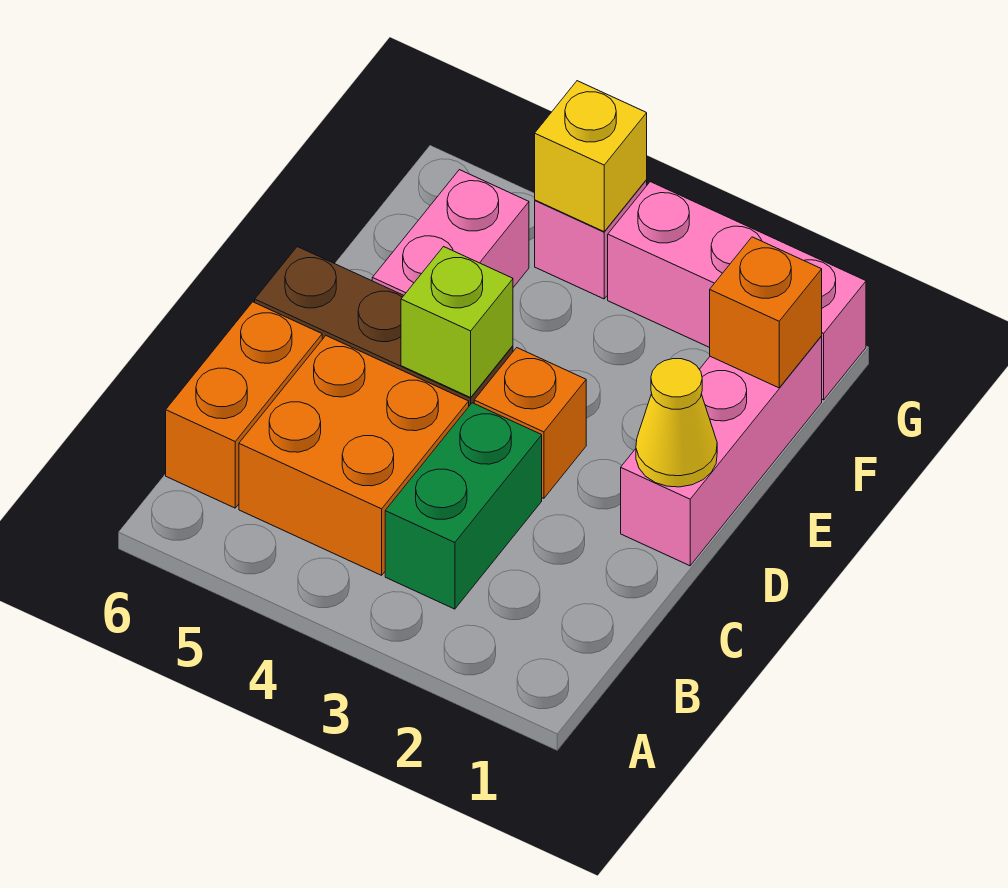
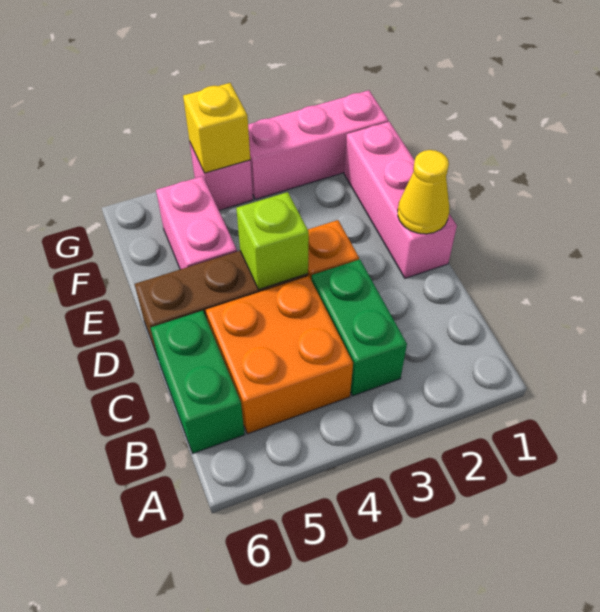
orange 1x2 brick [166,302,322,508] -> green 1x2 brick [151,311,245,453]
orange 1x1 brick [710,237,822,388] -> none

